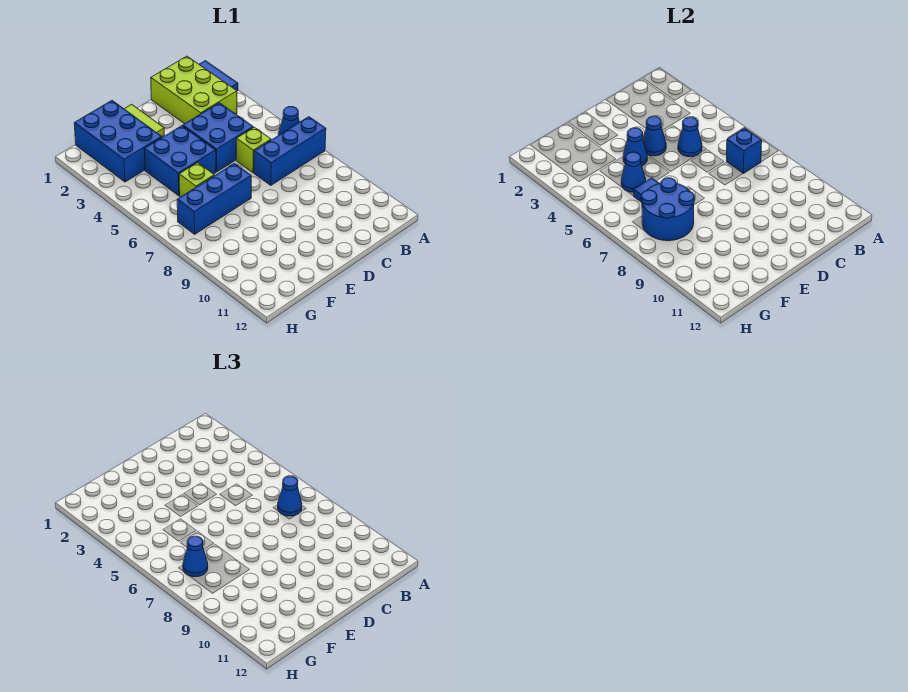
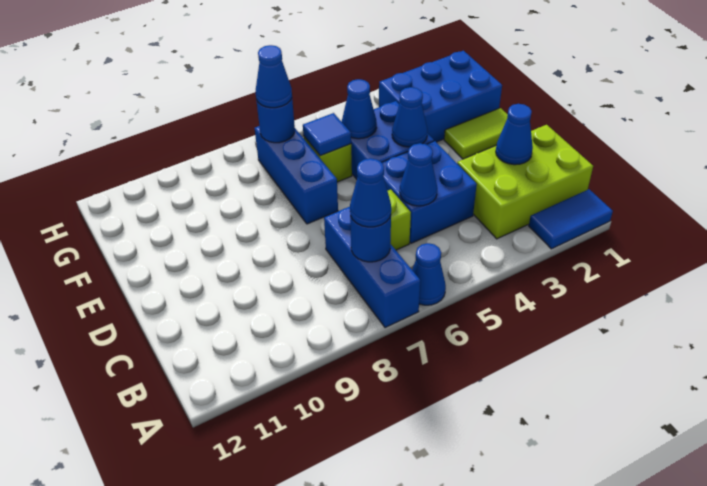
blue 1x1 brick [727,128,762,174] -> blue 1x1 round brick [350,216,391,262]
blue 1x1 cone [643,116,666,156] -> blue 1x1 cone moved to [496,104,533,165]
blue 2x2 round brick [641,178,694,241] -> blue 1x1 round brick [256,98,295,143]

